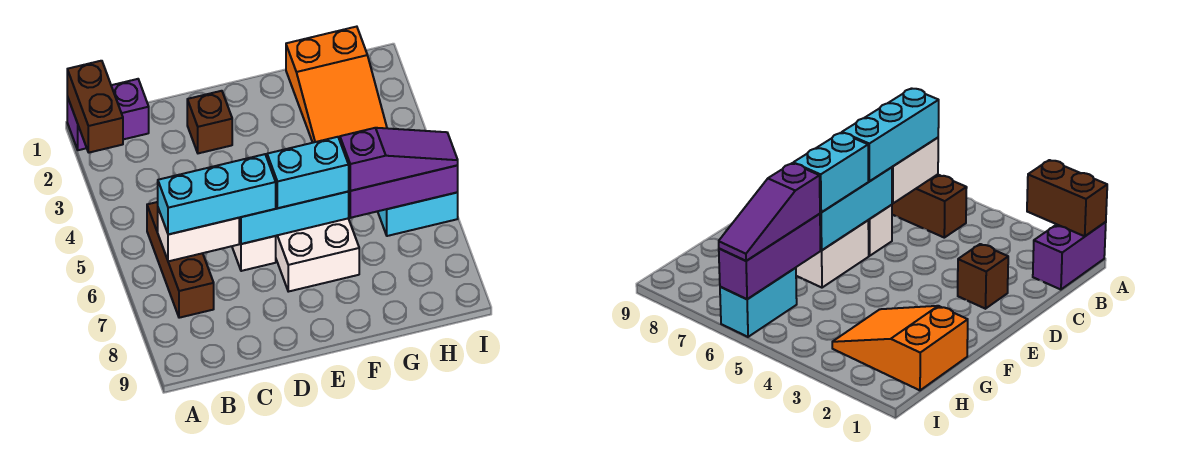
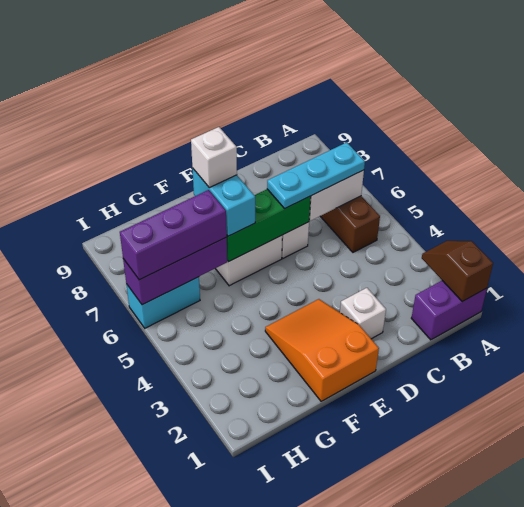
brown 1x2 brick [67,61,123,153] -> brown 1x2 slope [422,241,493,302]
cyan 1x3 brick [158,154,276,235] -> cyan 1x3 plate [267,142,365,209]
brown 1x1 brick [187,91,232,153] -> white 1x1 brick [340,288,386,339]
cyan 1x3 brick [239,192,349,244] -> green 1x3 brick [227,189,311,262]
cyan 1x2 brick [267,137,349,208] -> cyan 1x2 brick turned to [192,168,255,236]
none -> white 1x1 brick [191,127,237,188]
orange 2x3 slope [286,27,387,143] -> orange 2x3 slope moved to [265,299,379,401]
purple 1x3 slope [340,128,458,191] -> purple 1x3 brick [120,190,227,280]

